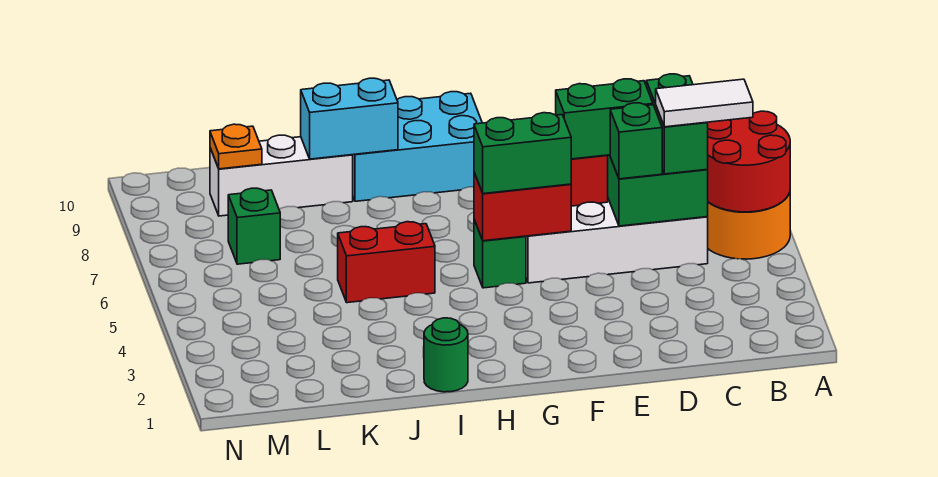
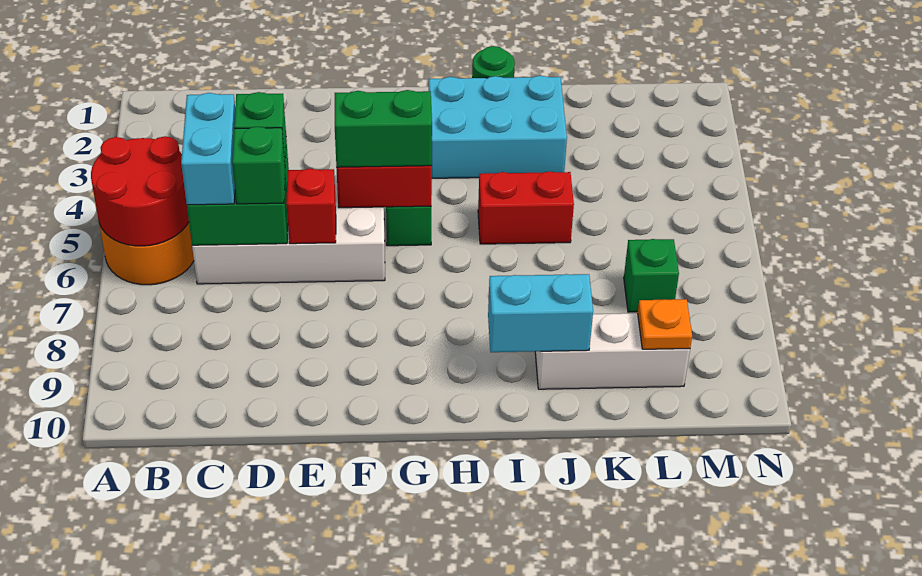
white 1x2 tile [656,79,753,127] -> none
green 1x2 brick [646,74,708,174] -> cyan 1x2 brick [181,93,235,205]
green 1x2 brick [556,79,653,159] -> green 1x1 brick [232,127,285,204]
cyan 2x3 brick [353,92,482,201] -> cyan 2x3 brick moved to [429,76,567,178]

